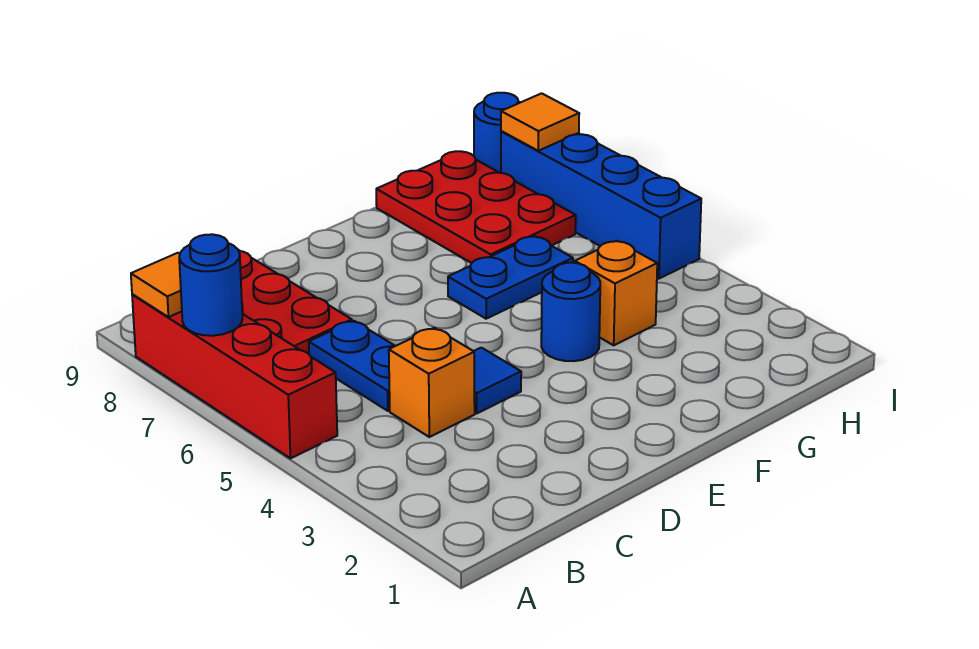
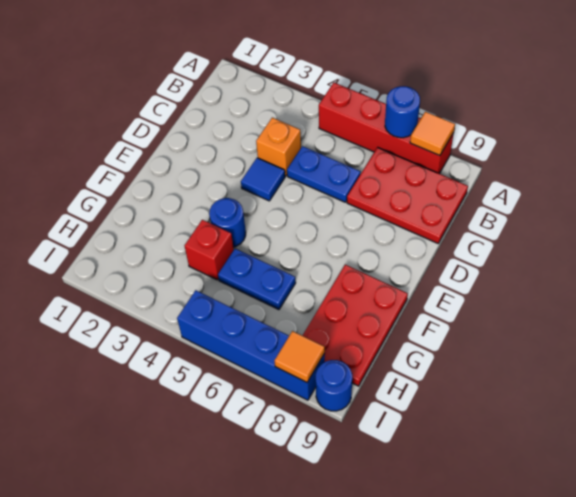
blue 1x2 plate [448,236,573,319] -> blue 1x2 plate turned to [218,249,296,310]
orange 1x1 brick [575,241,657,345] -> red 1x1 brick [185,220,234,280]
red 2x3 plate [376,151,576,263] -> red 2x3 plate turned to [302,265,408,386]

